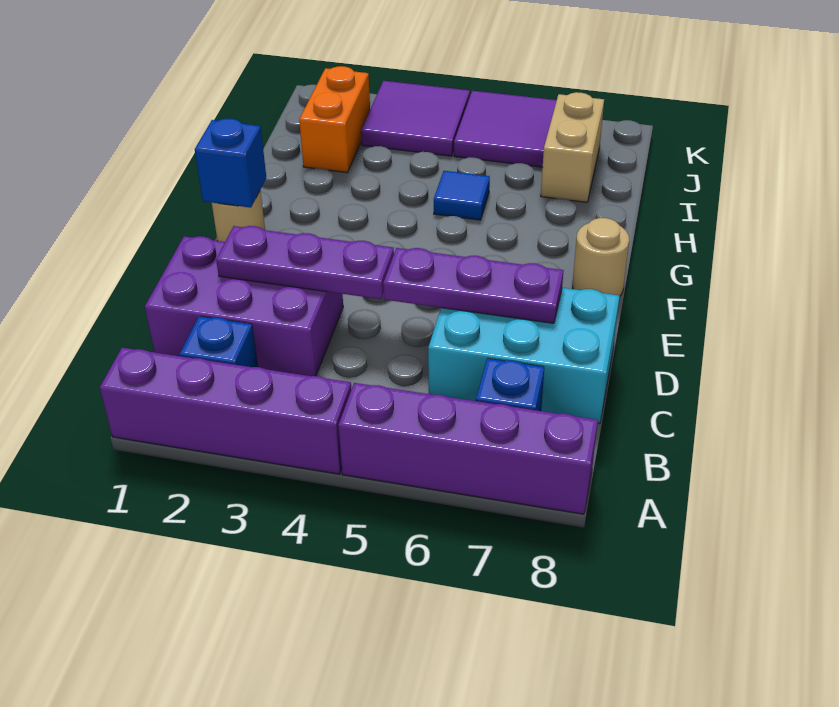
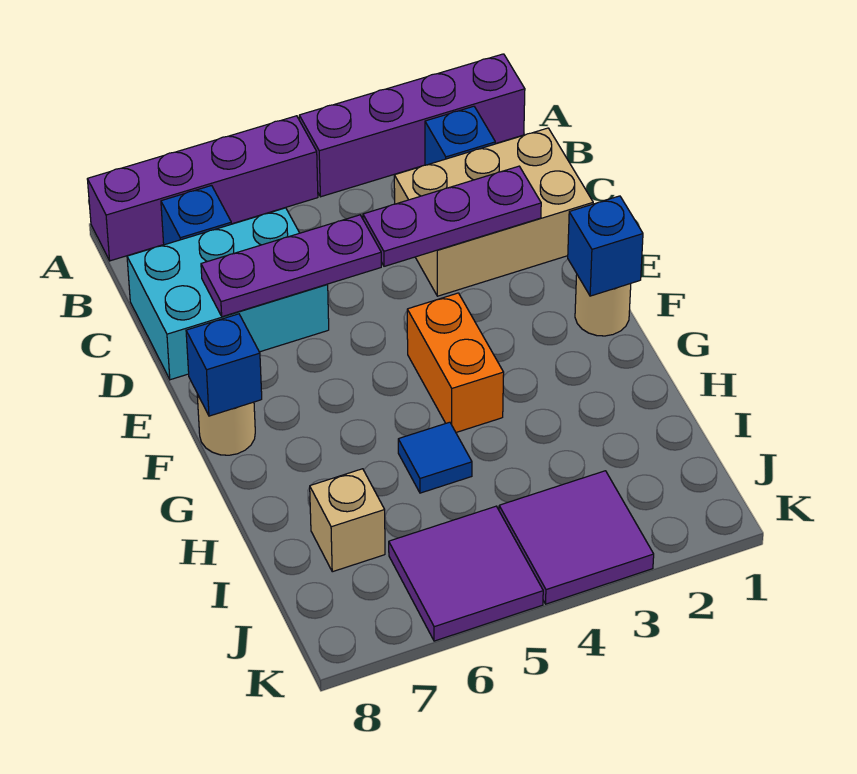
purple 2x3 brick [145,236,343,376] -> tan 2x3 brick [394,128,593,296]
none -> blue 1x1 brick [186,314,262,416]
orange 1x2 brick [299,66,370,172] -> orange 1x2 brick moved to [407,293,504,432]
tan 1x2 brick [541,92,604,202] -> tan 1x1 brick [310,469,385,572]

